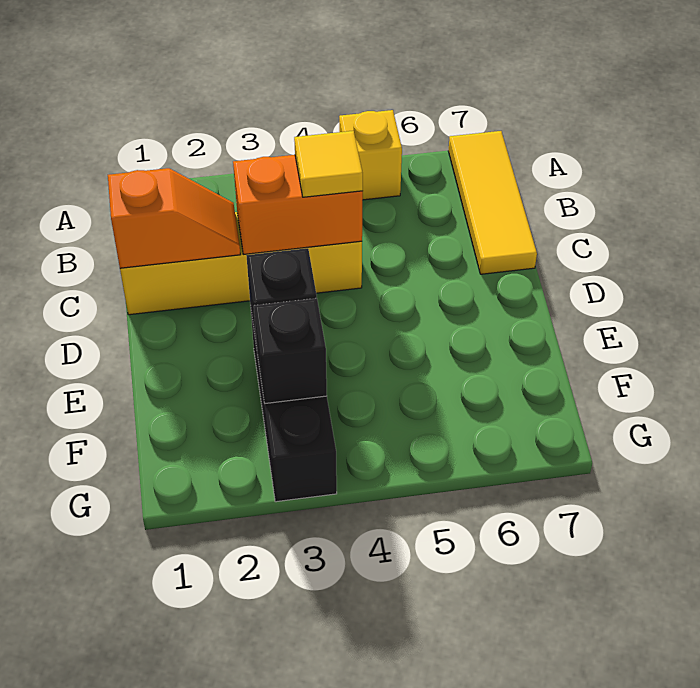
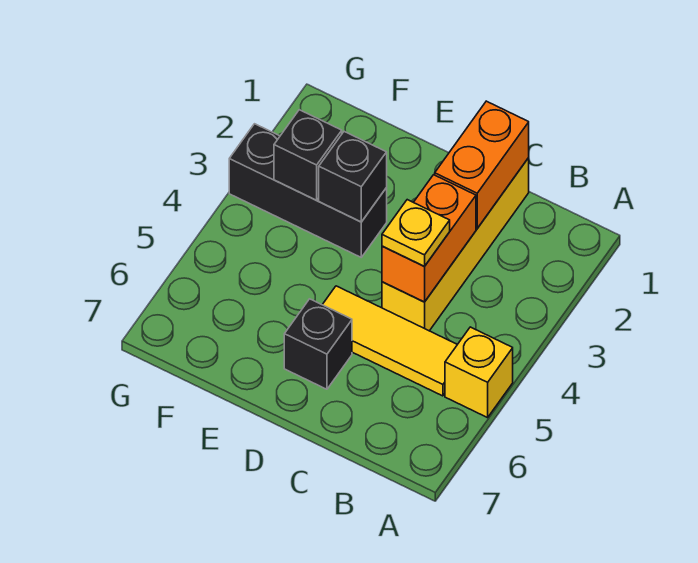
yellow 1x3 tile [448,131,537,274] -> yellow 1x3 tile moved to [322,286,457,396]
orange 1x2 slope [108,168,240,268] -> orange 1x2 brick [435,101,529,228]
yellow 1x1 tile [294,131,363,197] -> yellow 1x1 plate [382,200,450,266]
none -> black 1x1 brick [284,299,352,389]

